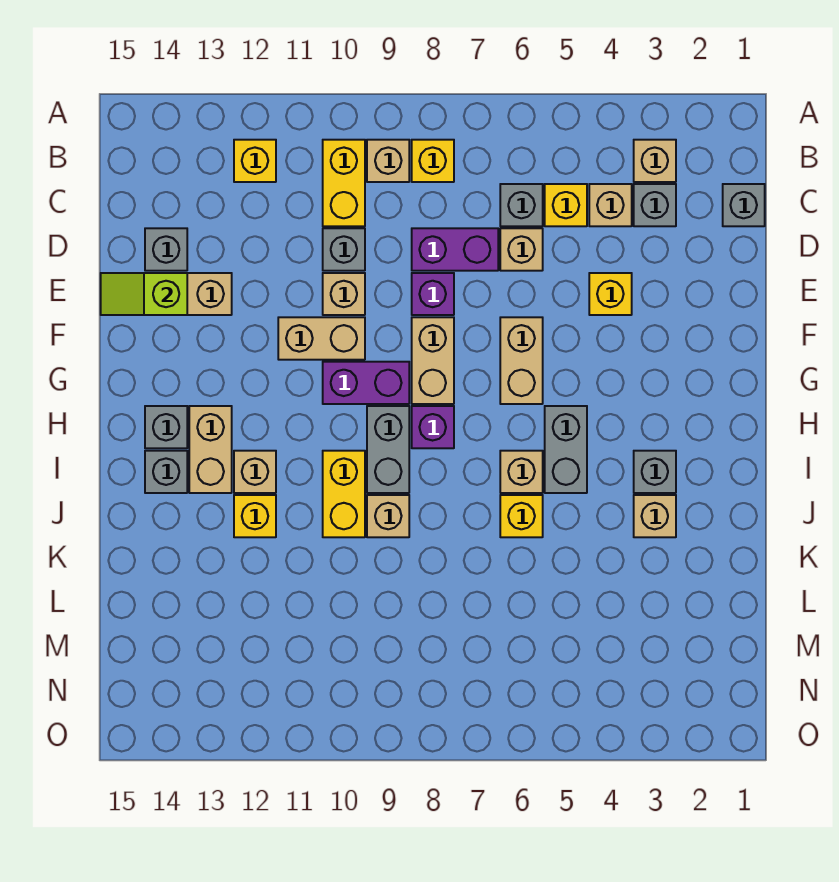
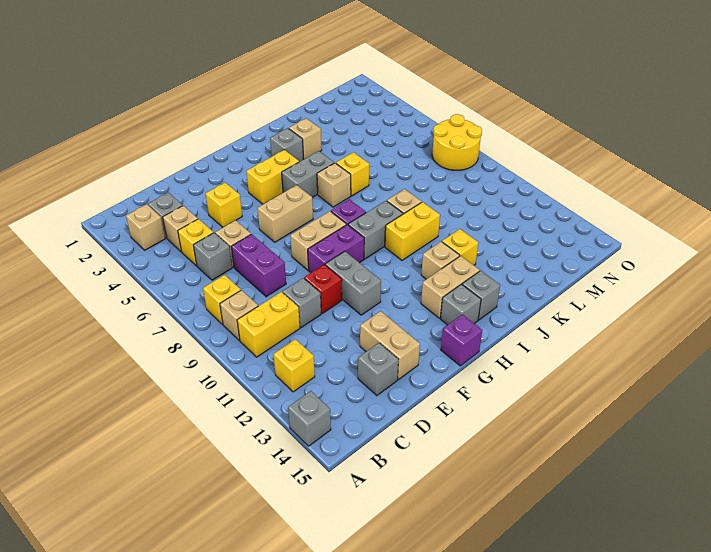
grey 1x1 brick [723,184,765,226] -> grey 1x1 brick moved to [288,391,331,446]
purple 1x1 brick [412,273,454,315] -> purple 1x1 brick moved to [441,314,482,366]
tan 1x1 brick [323,273,365,315] -> red 1x1 brick [304,264,342,313]
lime 1x2 slope [101,273,187,315] -> none
tan 1x2 brick [278,317,365,360] -> grey 1x2 brick [325,251,381,315]
none -> yellow 1x2 brick [246,150,299,204]
purple 1x2 brick [323,362,409,404] -> purple 1x2 brick turned to [308,225,364,273]
none -> yellow 2x2 round brick [432,114,482,170]

